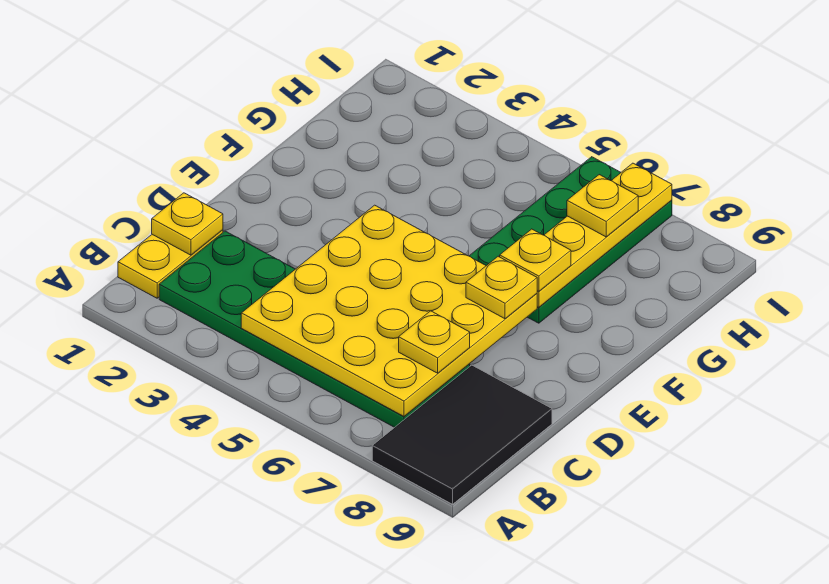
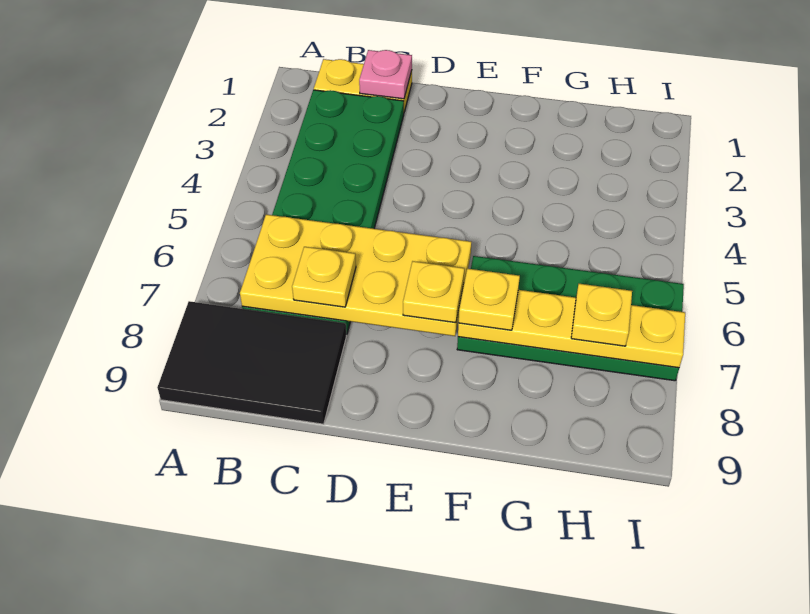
yellow 4x4 plate [241,205,537,416] -> yellow 2x4 plate [240,214,471,336]
yellow 1x1 plate [152,193,223,255] -> pink 1x1 plate [359,50,412,99]

